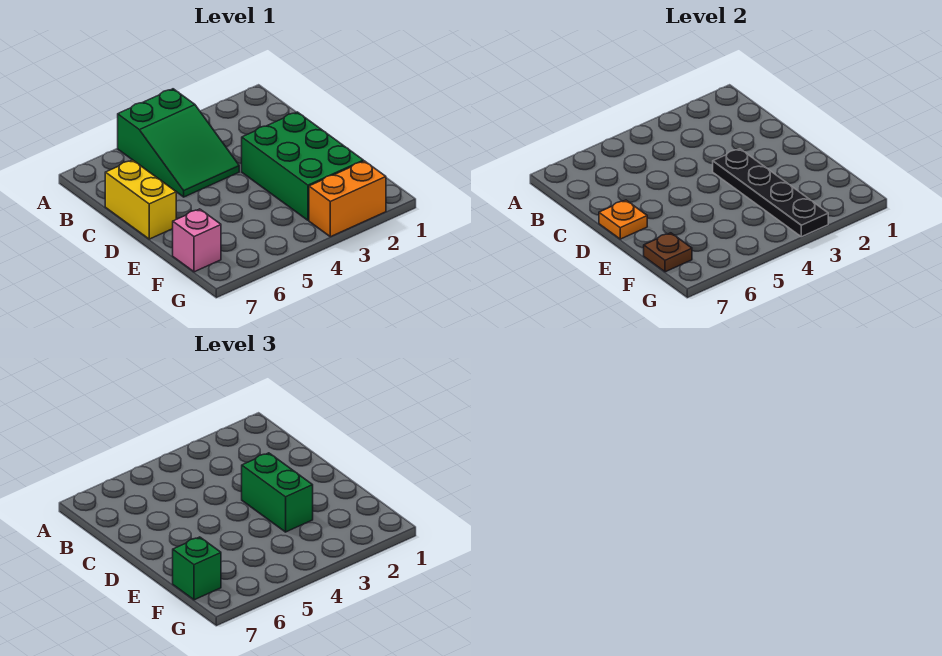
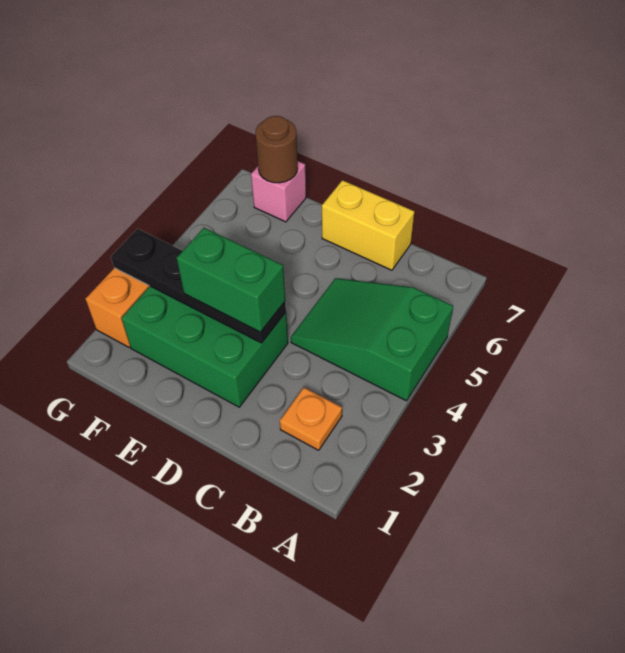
orange 1x1 plate [599,200,647,239] -> orange 1x1 plate moved to [280,388,342,450]
brown 1x1 plate [644,233,692,272] -> brown 1x1 round brick [255,116,298,183]
green 1x1 brick [173,537,221,600] -> none

